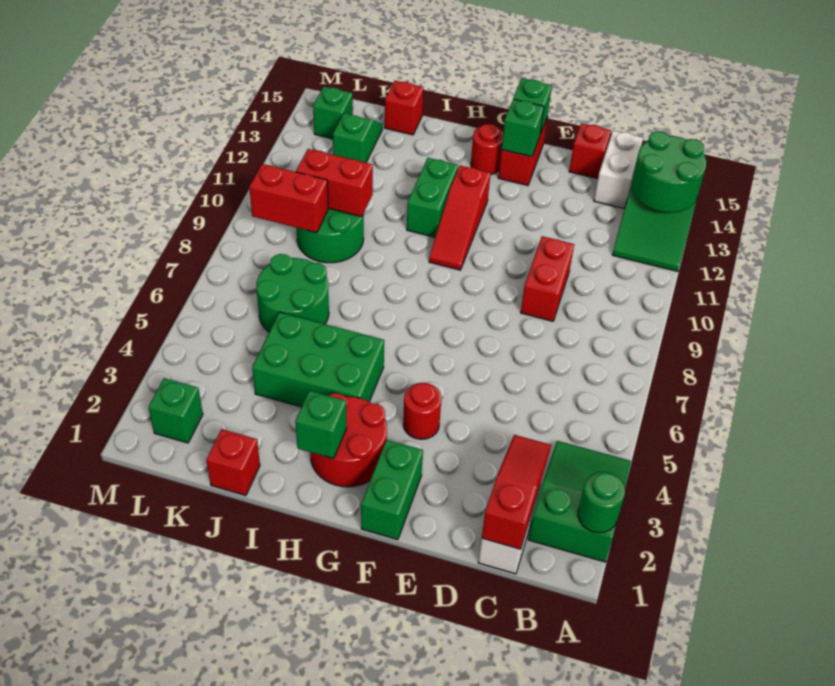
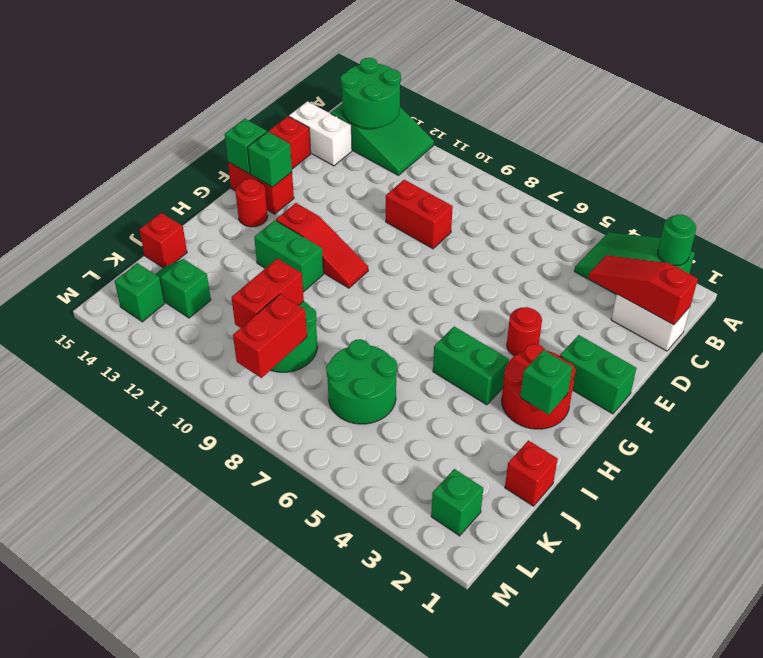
green 2x3 brick [252,312,384,407] -> green 1x2 brick [433,327,509,405]

